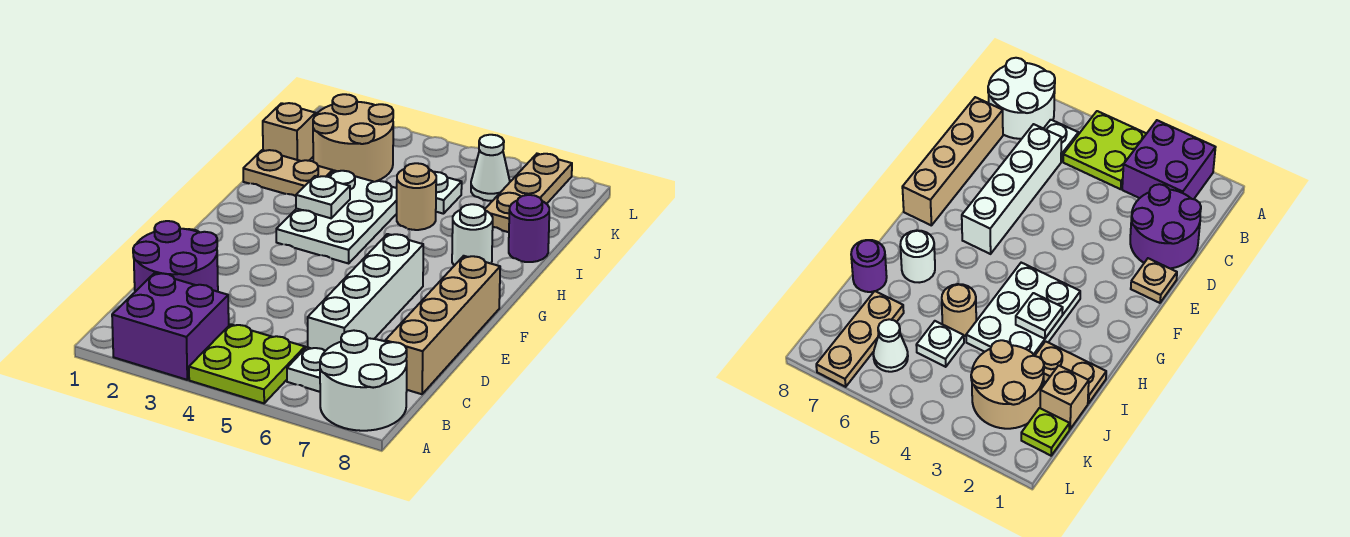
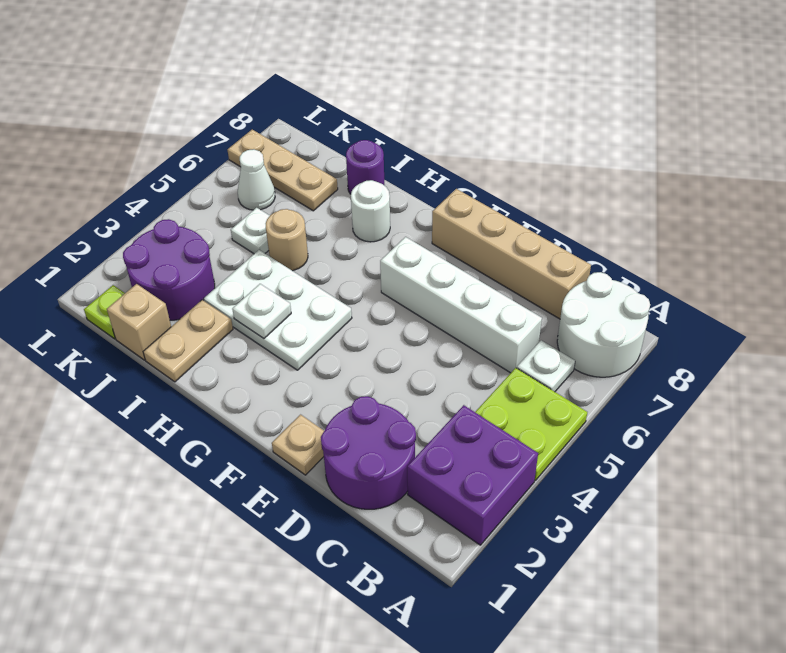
tan 2x2 round brick [313,94,393,182] -> purple 2x2 round brick [123,219,215,320]

